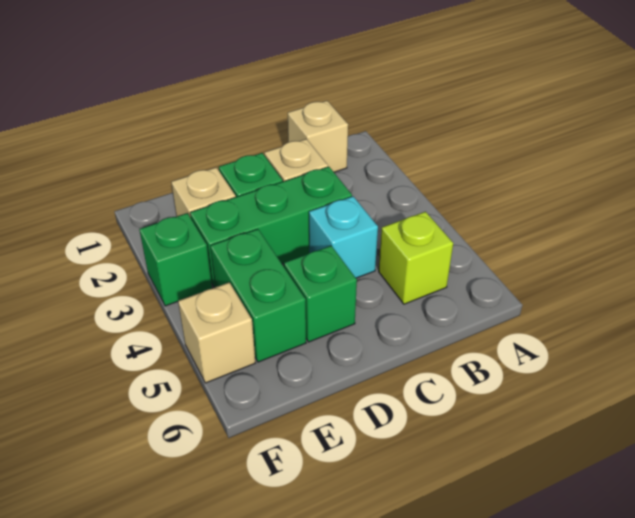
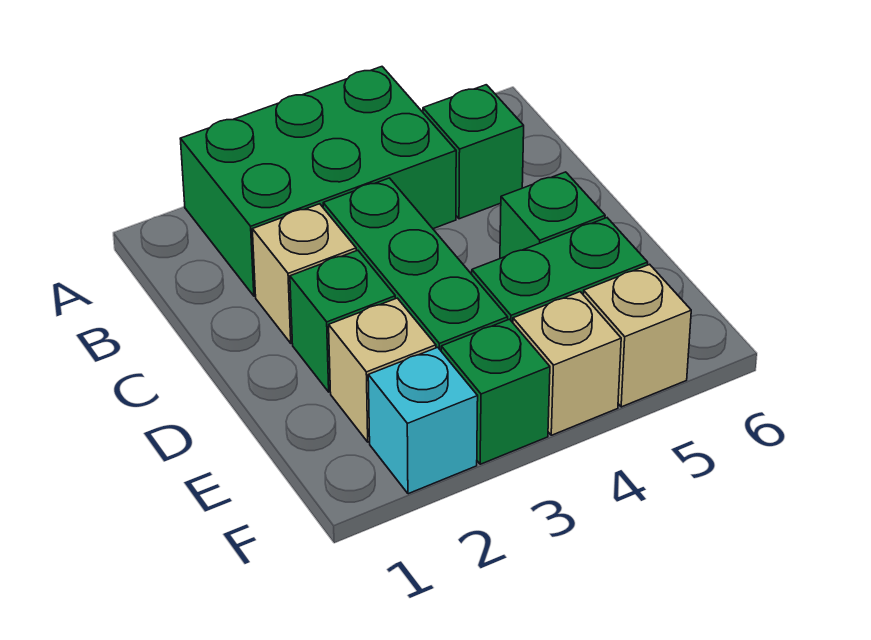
none -> green 2x3 brick [180,67,456,296]
tan 1x1 brick [288,101,348,172] -> tan 1x1 brick moved to [513,292,621,435]
lime 1x1 brick [379,212,453,304] -> green 1x1 brick [423,85,524,219]
cyan 1x1 brick [309,196,378,278] -> cyan 1x1 brick moved to [368,347,478,494]

